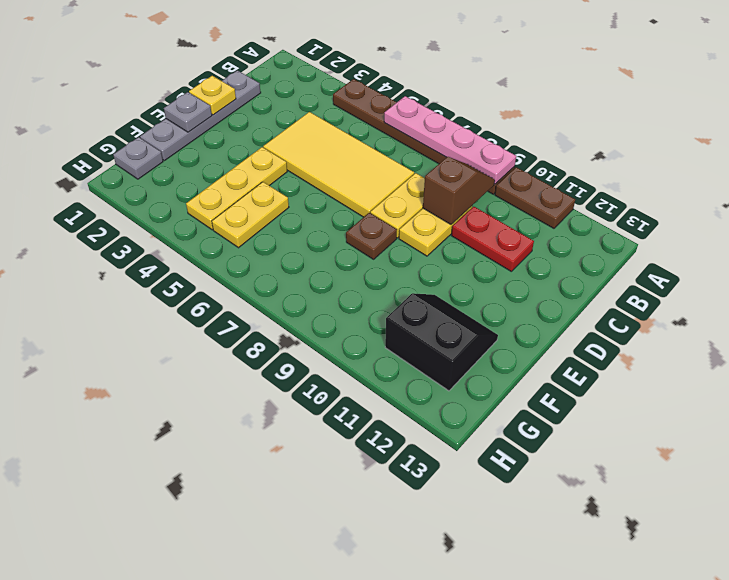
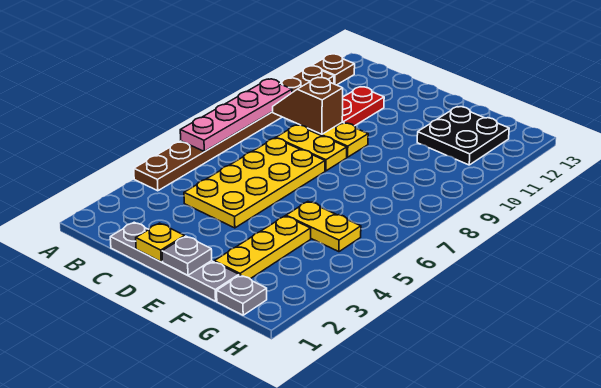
yellow 2x4 tile [263,112,414,217] -> yellow 2x4 plate [184,138,325,228]
yellow 1x3 plate [186,147,287,230] -> yellow 1x3 plate turned to [214,216,311,279]
brown 1x1 plate [346,213,397,259] -> brown 1x1 plate moved to [312,54,355,85]
black 2x2 slope [385,293,498,391] -> black 2x2 plate [417,107,509,165]

